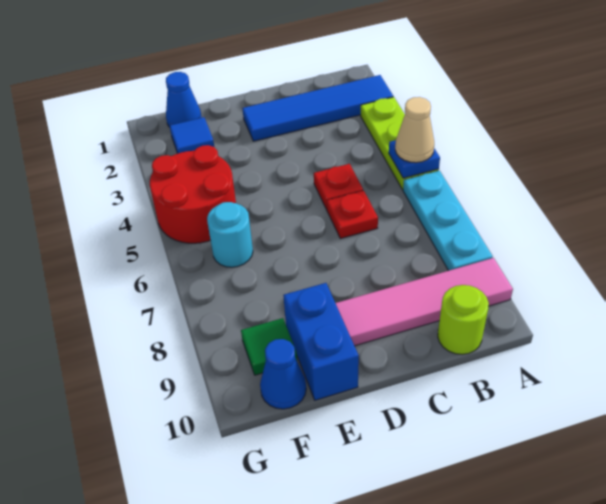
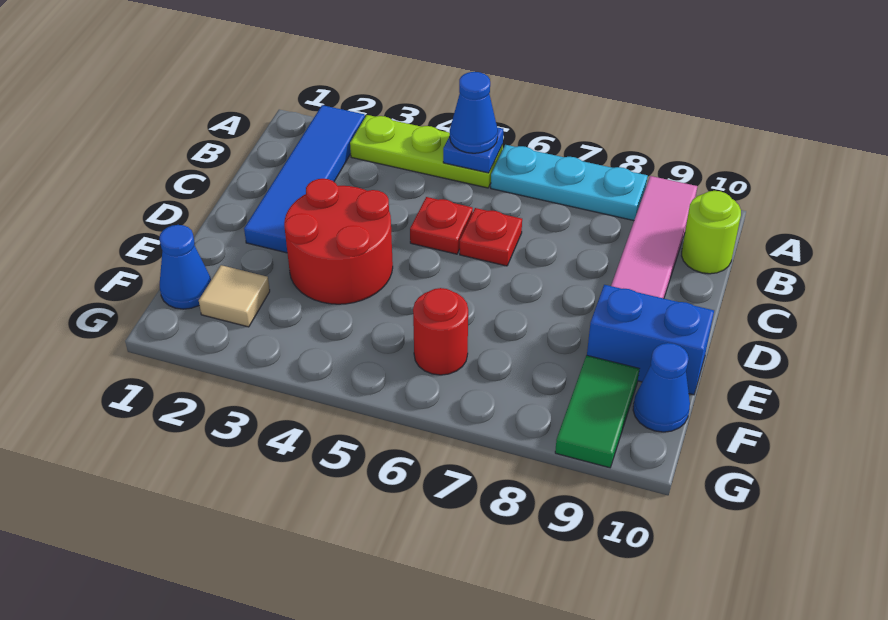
tan 1x1 cone [395,97,434,163] -> blue 1x1 cone [450,72,498,153]
blue 1x1 tile [170,117,214,153] -> tan 1x1 tile [199,265,270,327]
red 2x2 round brick [150,145,236,243] -> red 2x2 round brick moved to [284,179,393,304]
cyan 1x1 round brick [207,202,253,267] -> red 1x1 round brick [413,288,468,375]
green 1x1 tile [241,318,297,375] -> green 1x2 tile [555,355,639,468]

